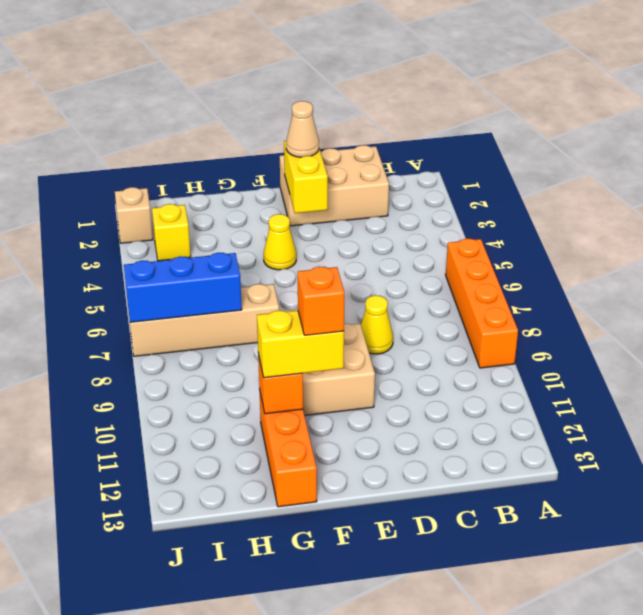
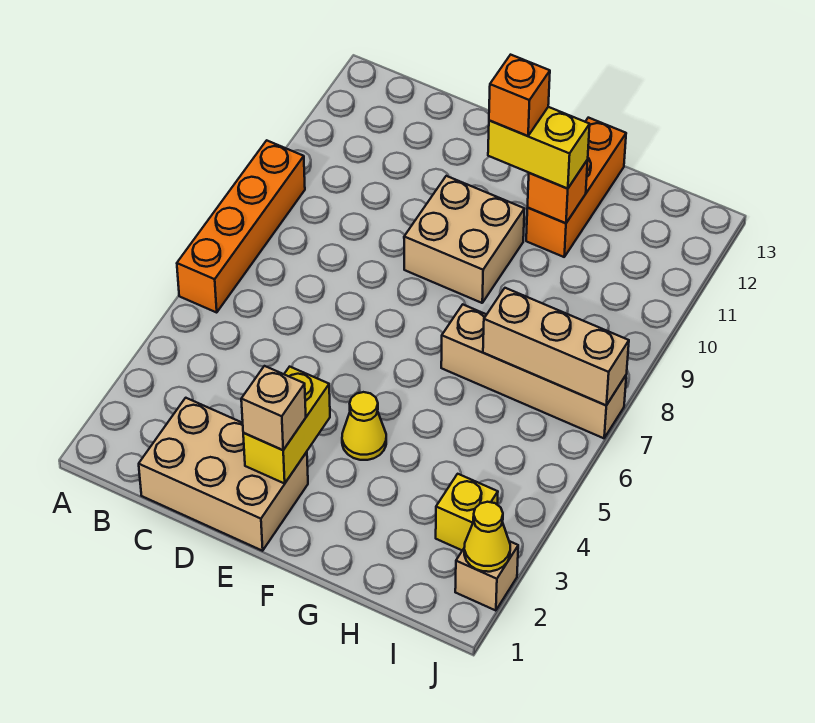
yellow 1x1 cone [361,295,393,354] -> yellow 1x1 cone moved to [464,502,510,572]
tan 1x1 cone [286,101,319,157] -> tan 1x1 brick [241,366,306,450]
blue 1x3 brick [124,253,242,322] -> tan 1x3 brick [483,288,629,405]

